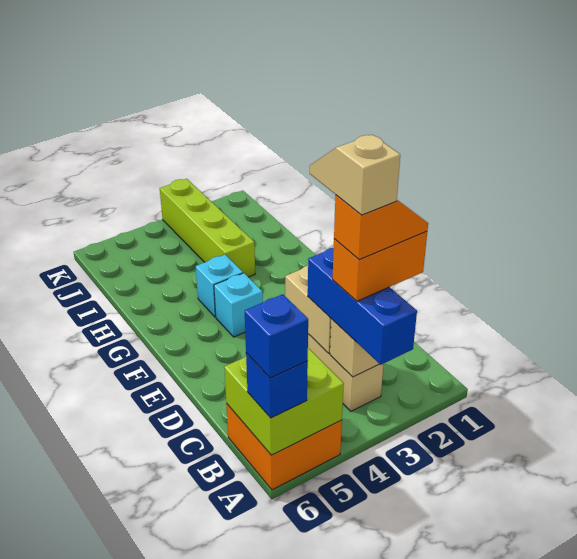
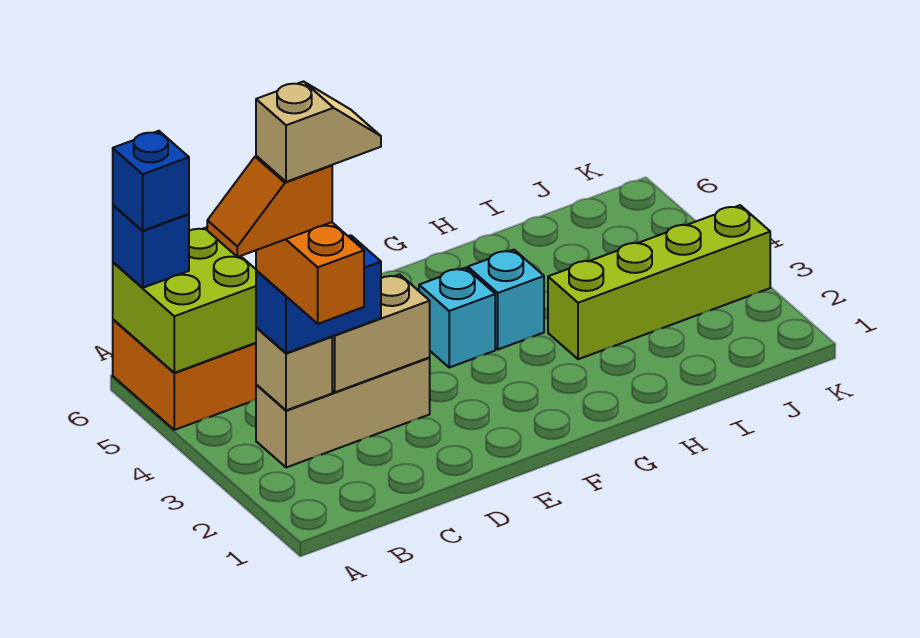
blue 1x3 brick [308,248,417,365] -> blue 1x2 brick [256,235,381,353]
orange 1x2 slope [334,195,428,260] -> orange 1x2 slope turned to [207,156,332,257]

